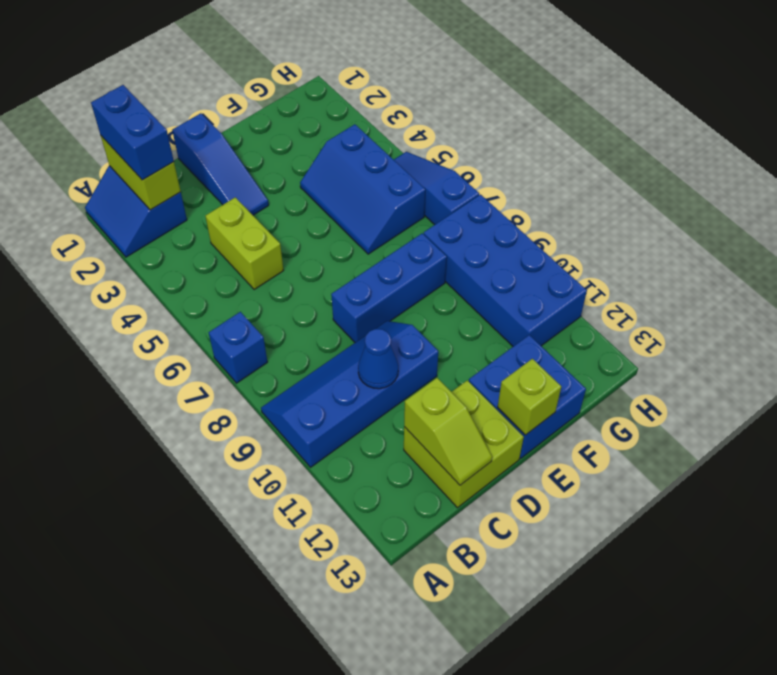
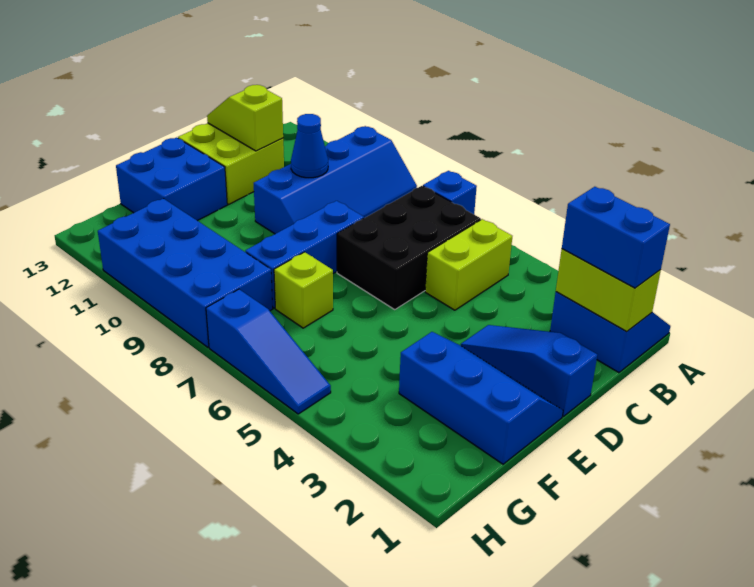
none -> black 2x3 brick [337,186,481,309]
lime 1x2 brick [205,197,283,290] -> lime 1x2 brick turned to [425,219,512,310]
lime 1x1 brick [498,359,561,435] -> lime 1x1 brick moved to [274,252,333,328]
blue 2x3 slope [300,124,425,254] -> blue 2x3 slope moved to [399,332,563,464]

